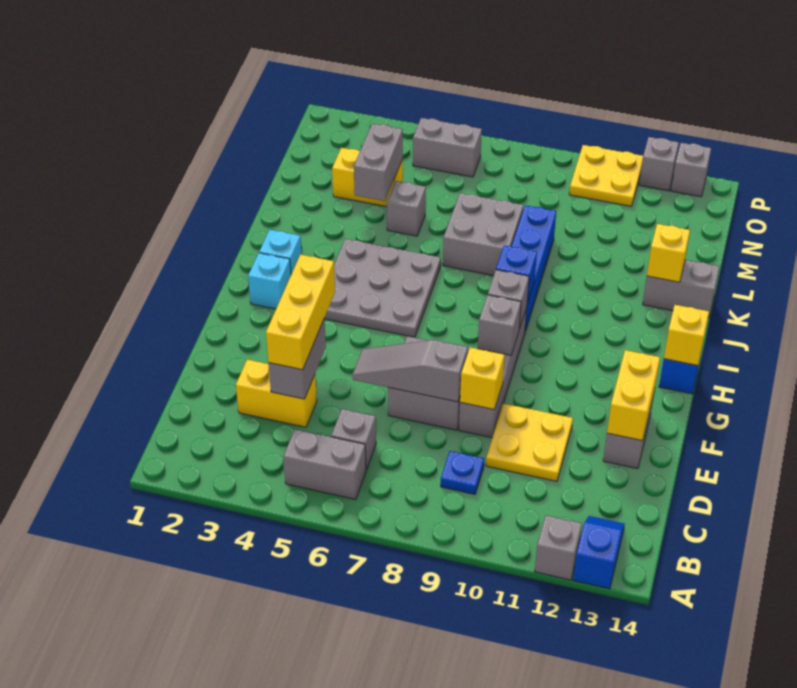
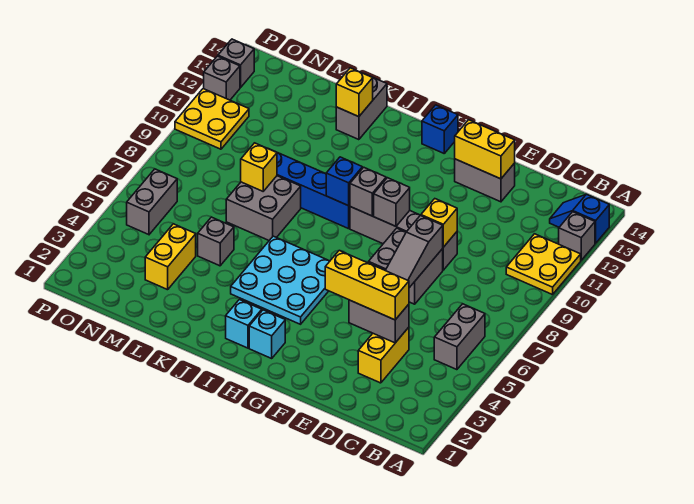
grey 1x1 brick [331,409,376,470] -> none
blue 1x1 plate [441,451,484,494] -> none
yellow 2x2 plate [486,403,573,481] -> yellow 2x2 plate moved to [506,234,581,295]
grey 3x3 plate [324,239,441,337] -> cyan 3x3 plate [231,236,330,324]
yellow 1x1 brick [664,305,709,366] -> yellow 1x1 brick moved to [241,143,277,191]
grey 1x2 brick [354,124,403,201] -> none

